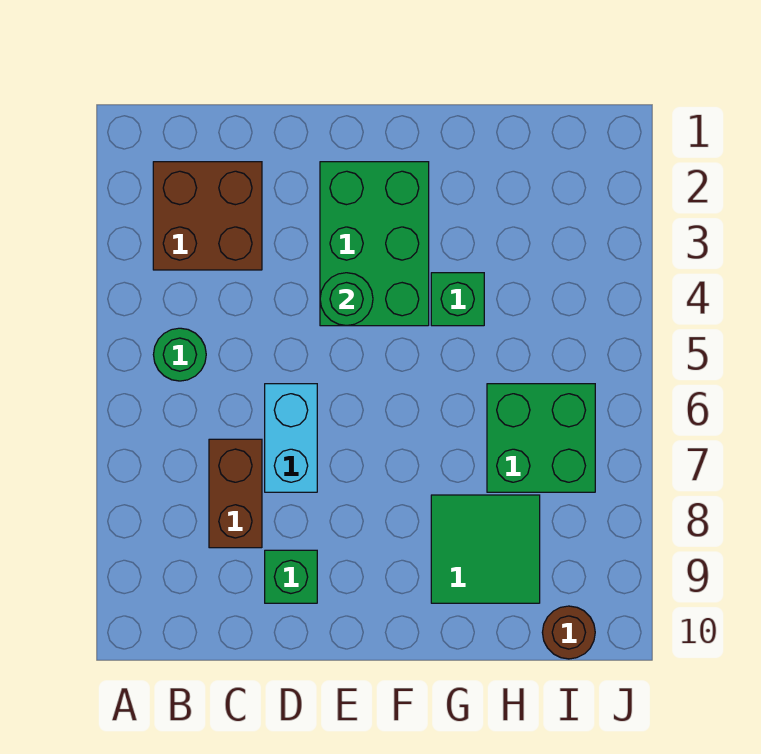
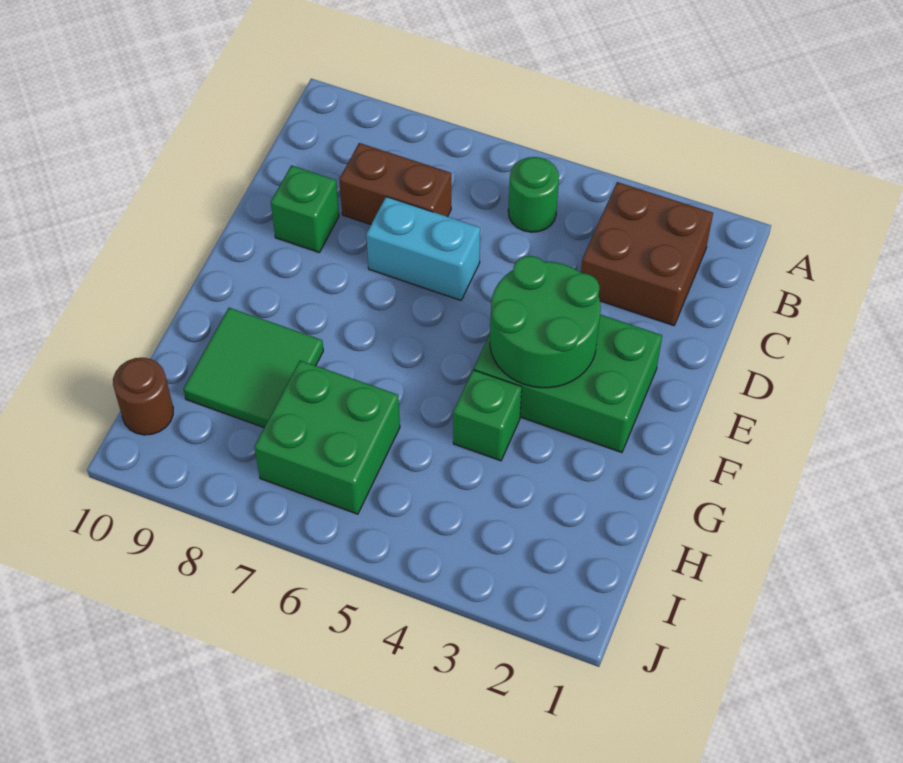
green 1x1 round brick [320,273,373,326] -> green 2x2 round brick [490,256,601,388]

